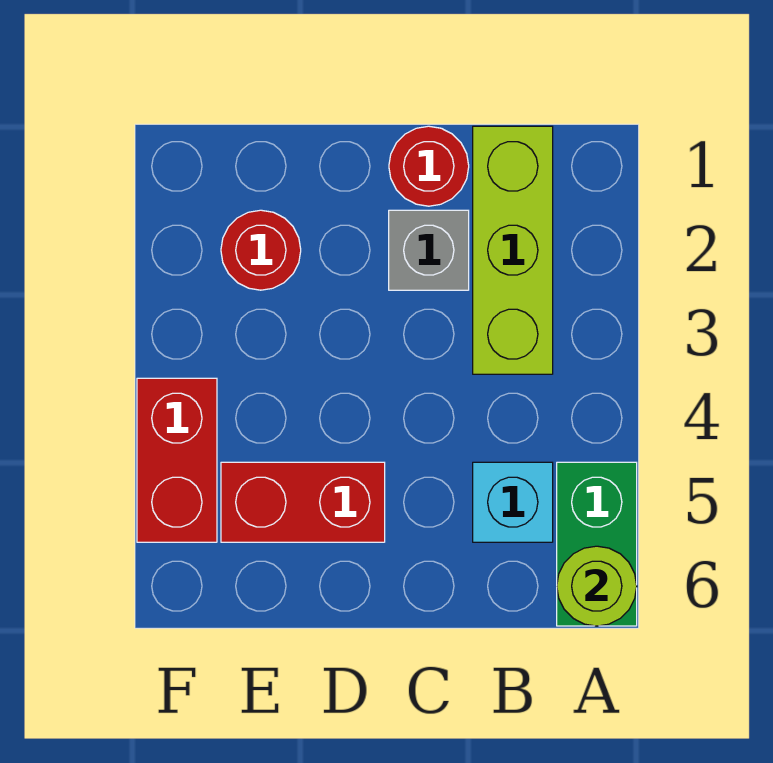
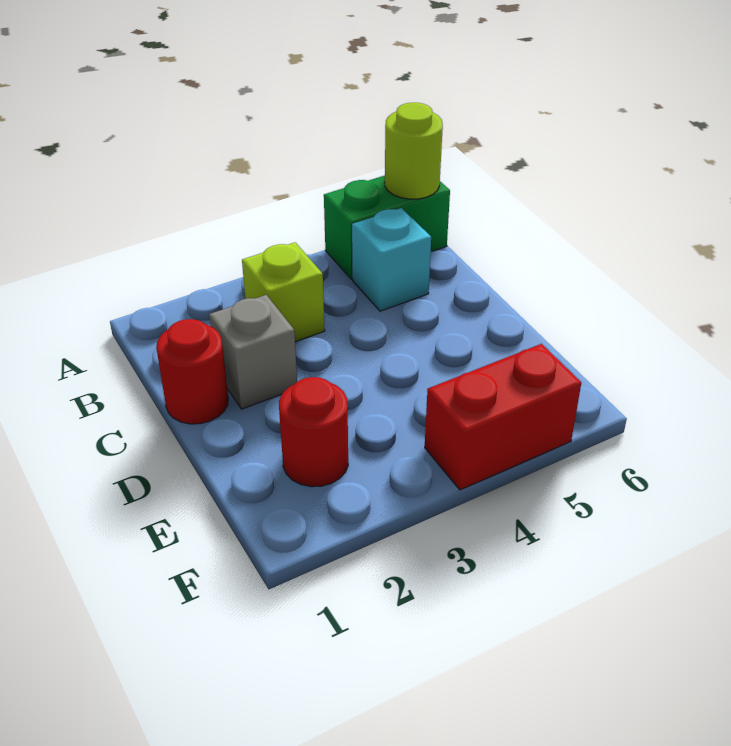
lime 1x3 brick [473,126,553,374] -> lime 1x1 brick [242,242,325,342]
red 1x2 brick [221,462,385,542] -> none

